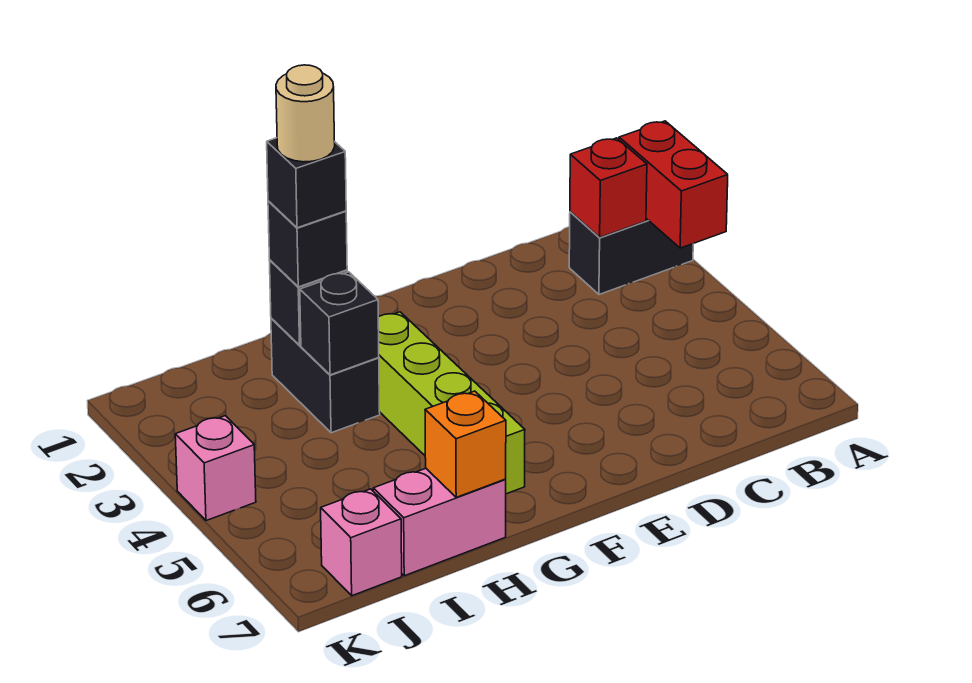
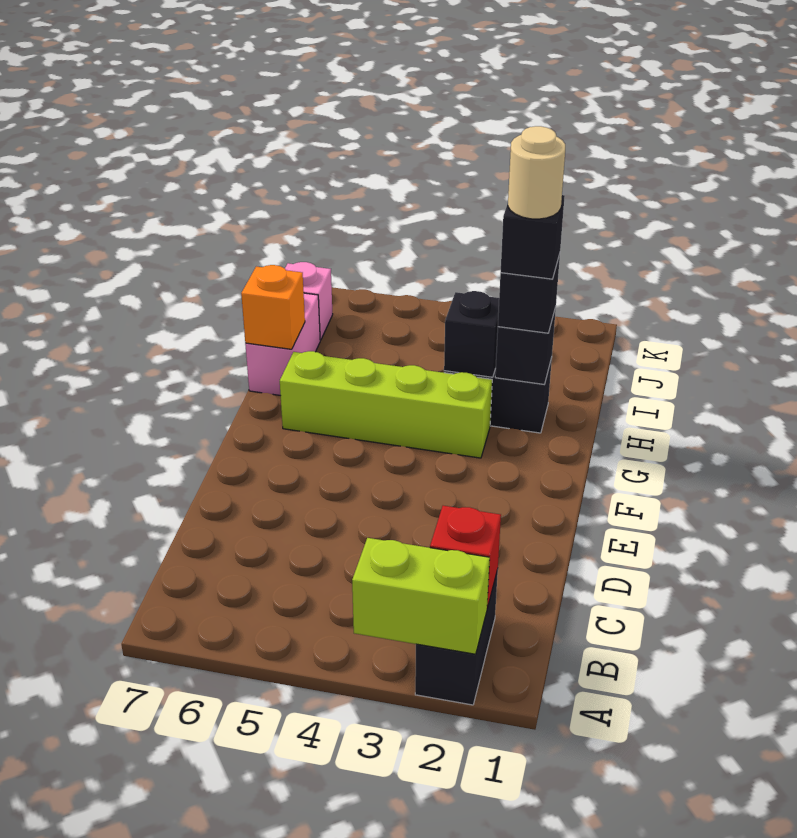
red 1x2 brick [619,121,728,248] -> lime 1x2 brick [352,538,490,654]
pink 1x1 brick [175,416,256,521] -> none

